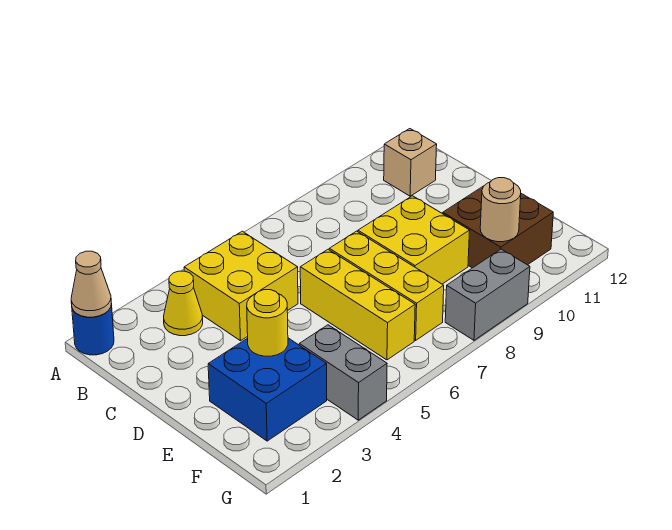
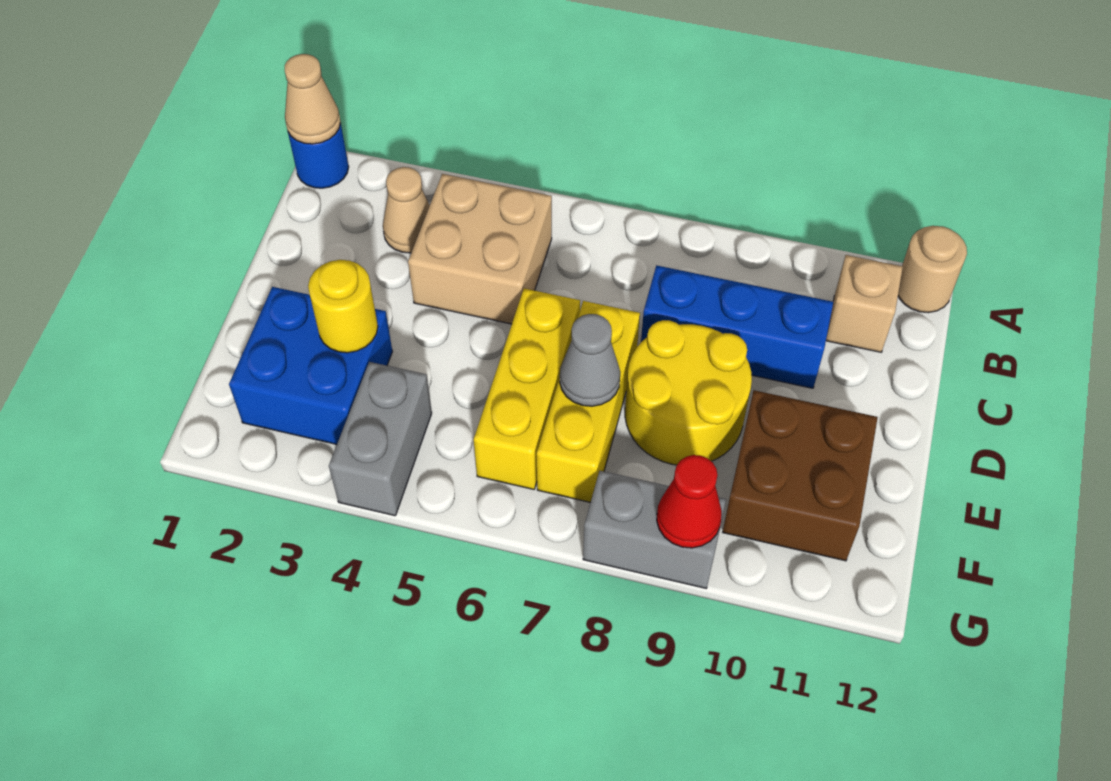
yellow 1x1 cone [164,271,203,336] -> tan 1x1 cone [383,167,430,253]
yellow 2x2 brick [184,231,298,341] -> tan 2x2 brick [408,174,552,324]
none -> blue 1x3 brick [641,265,833,388]
yellow 2x2 brick [358,196,470,284] -> yellow 2x2 round brick [625,320,752,465]
none -> grey 1x1 cone [560,314,620,406]
tan 1x1 round brick [480,178,521,242] -> tan 1x1 round brick moved to [898,226,967,313]
none -> red 1x1 cone [657,455,722,548]

